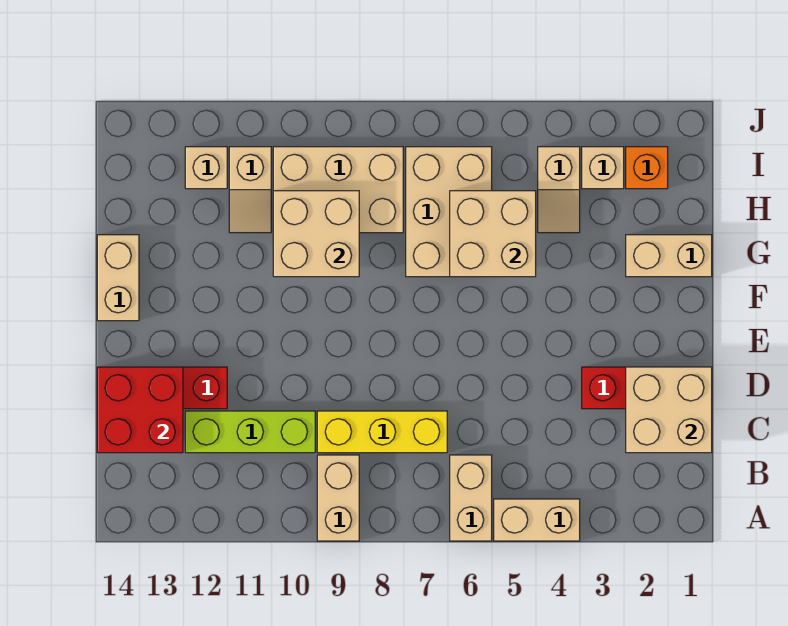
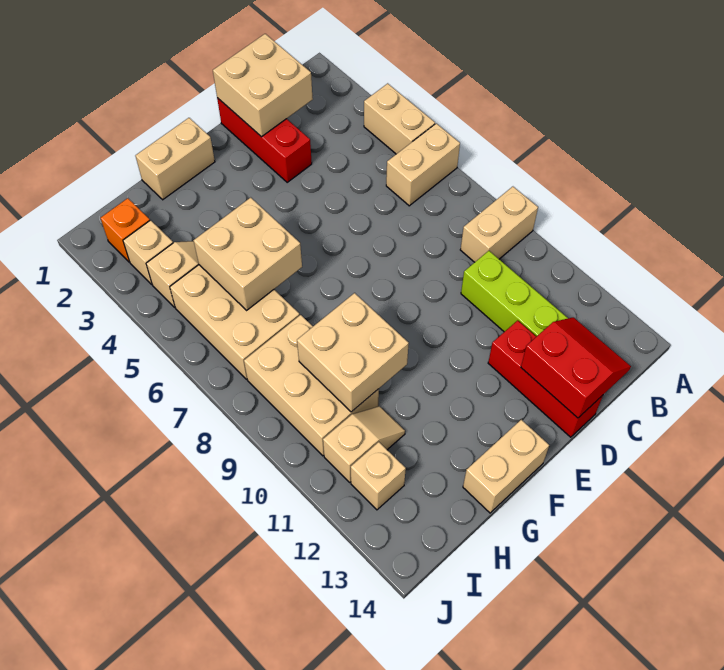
yellow 1x3 brick [317,411,447,453] -> none
red 2x2 brick [97,367,183,453] -> red 2x2 slope [521,317,631,418]
tan 1x2 brick [626,235,712,277] -> tan 1x2 brick turned to [135,118,215,200]
tan 2x3 brick [406,147,492,277] -> tan 2x3 brick turned to [170,265,300,379]

